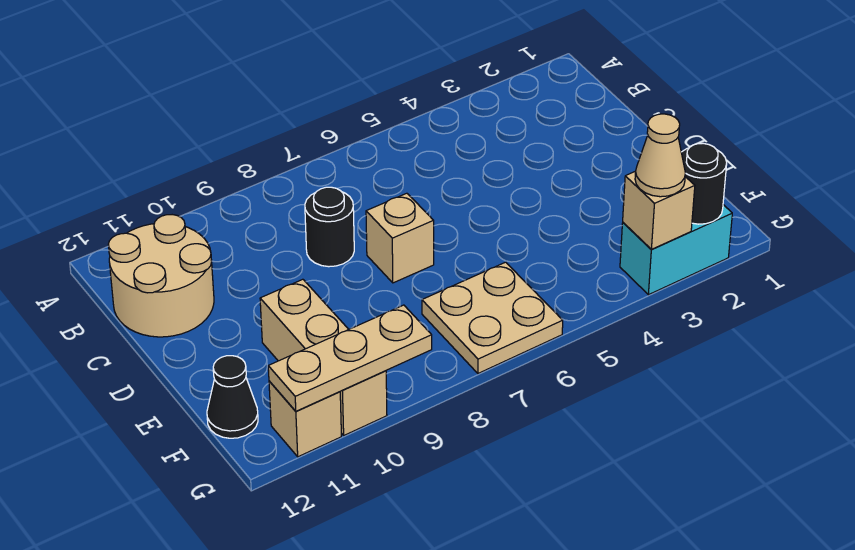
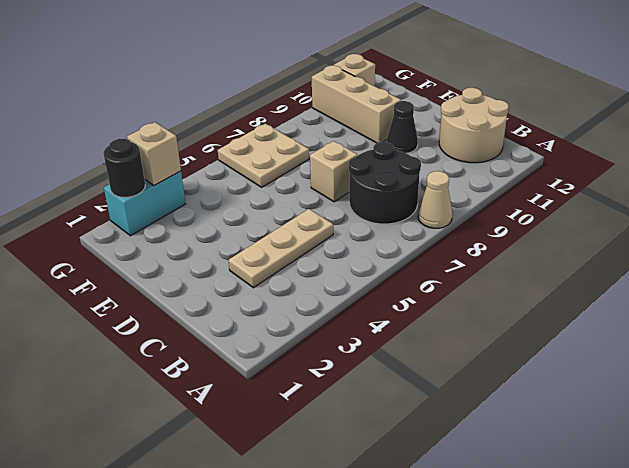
black 1x1 round brick [305,187,354,267] -> black 2x2 round brick [349,142,421,224]
black 1x1 cone [207,356,258,438] -> black 1x1 cone moved to [387,101,418,153]
tan 1x1 cone [635,114,685,197] -> tan 1x1 cone moved to [418,171,453,228]
tan 1x3 plate [268,305,432,411] -> tan 1x3 plate moved to [229,209,333,288]

